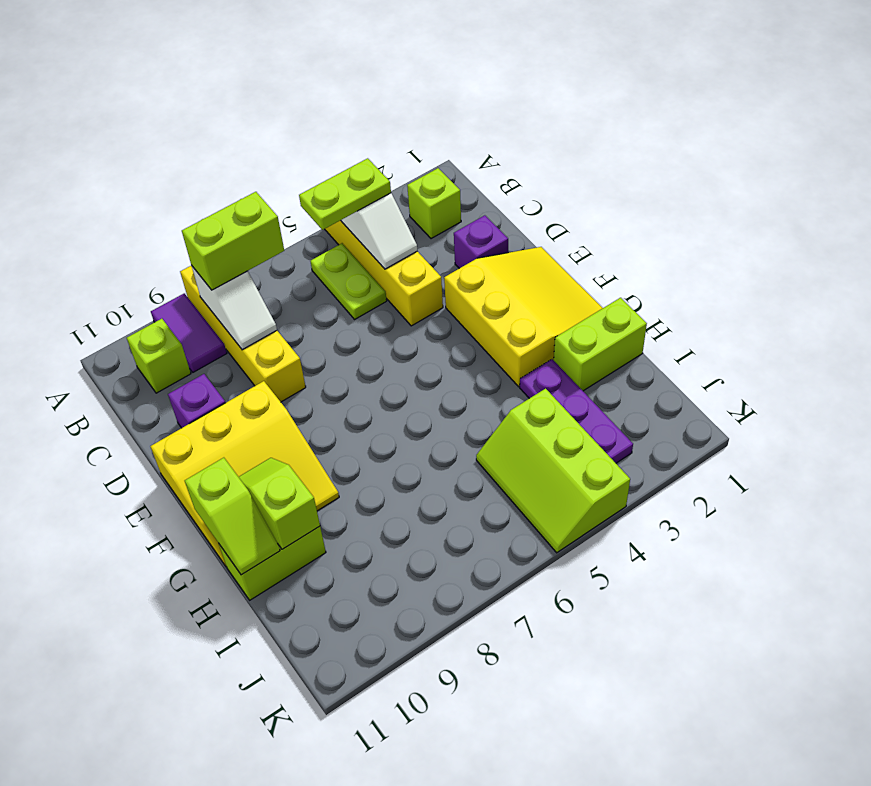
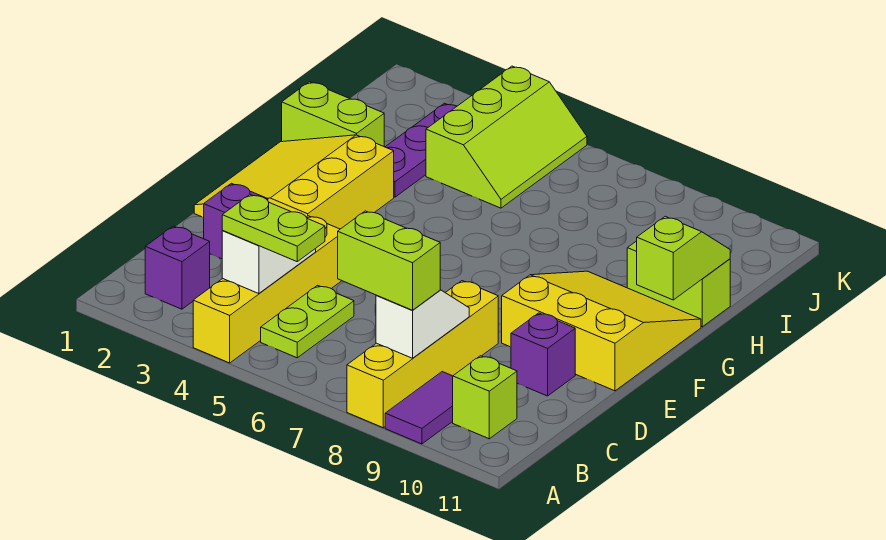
lime 1x1 brick [407,168,461,239] -> purple 1x1 brick [145,226,210,309]
lime 1x2 slope [239,458,320,549] -> none

